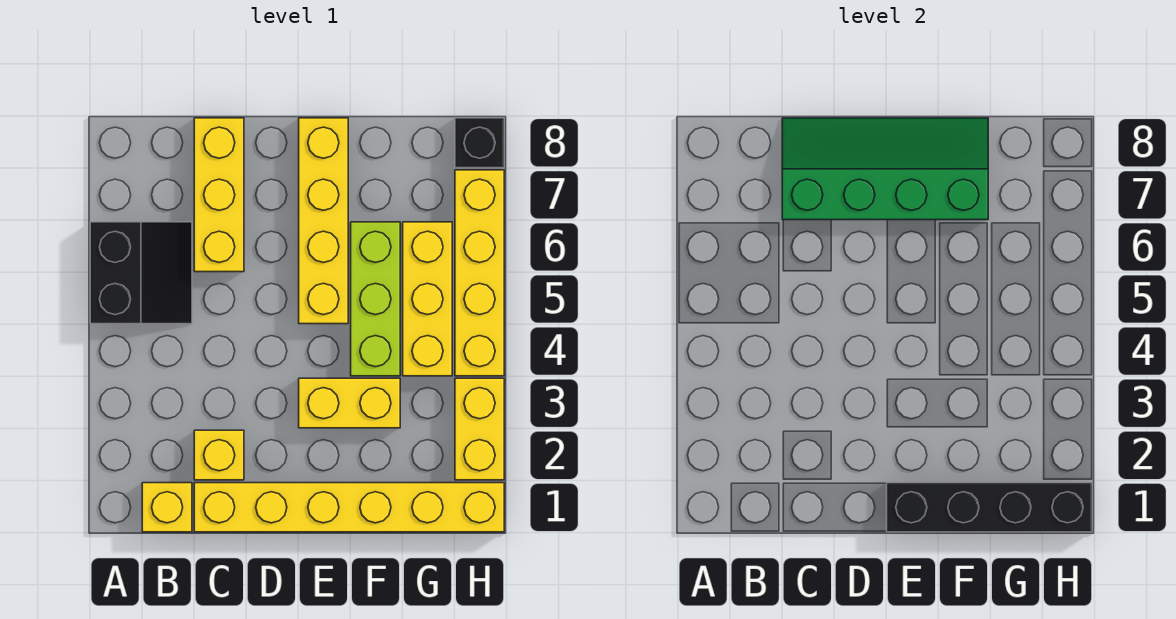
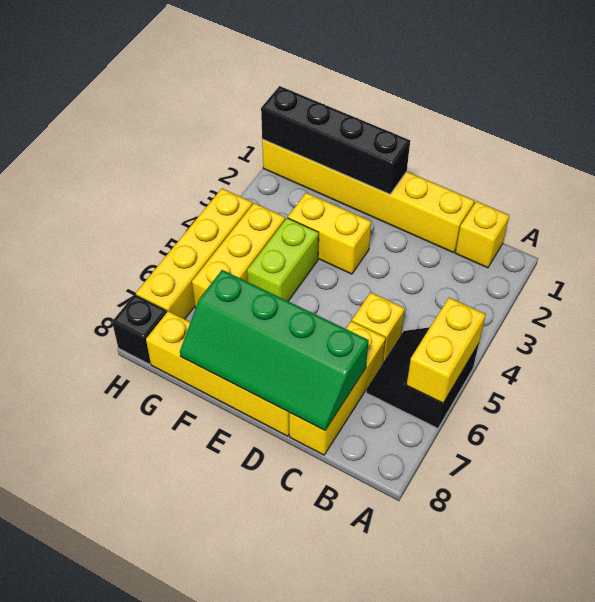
yellow 1x1 brick [194,430,244,480] -> yellow 1x1 brick moved to [352,292,405,362]
yellow 1x4 brick [299,118,348,324] -> yellow 1x4 brick turned to [146,311,289,436]
lime 1x3 brick [351,222,400,376] -> lime 1x2 brick [247,218,319,301]
yellow 1x2 brick [455,378,504,480] -> yellow 1x2 brick moved to [407,297,486,403]

